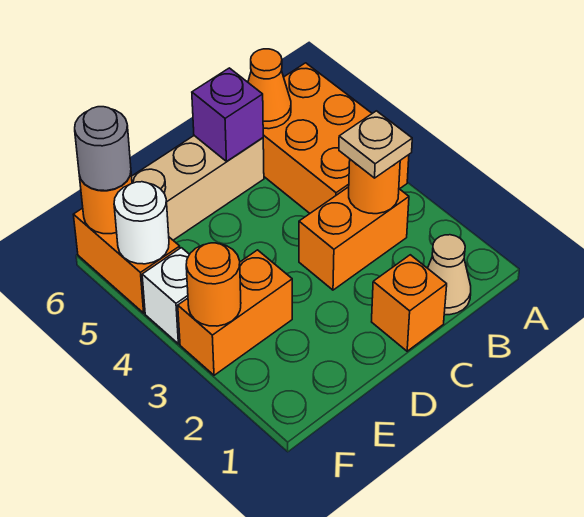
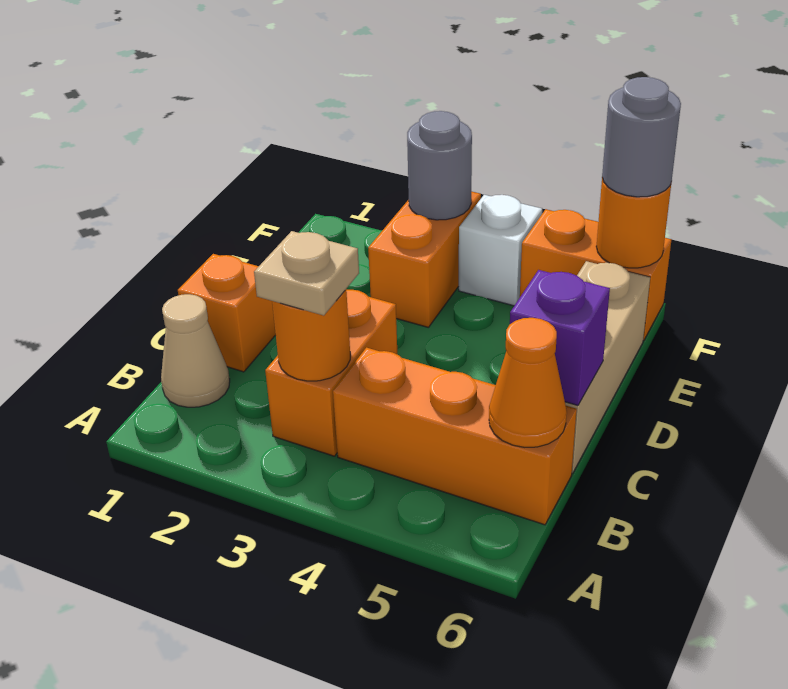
orange 2x3 brick [263,63,409,213] -> orange 1x3 brick [333,348,577,525]
orange 1x1 round brick [186,243,241,326] -> grey 1x1 round brick [407,111,472,220]
white 1x1 round brick [114,182,169,264] -> none

